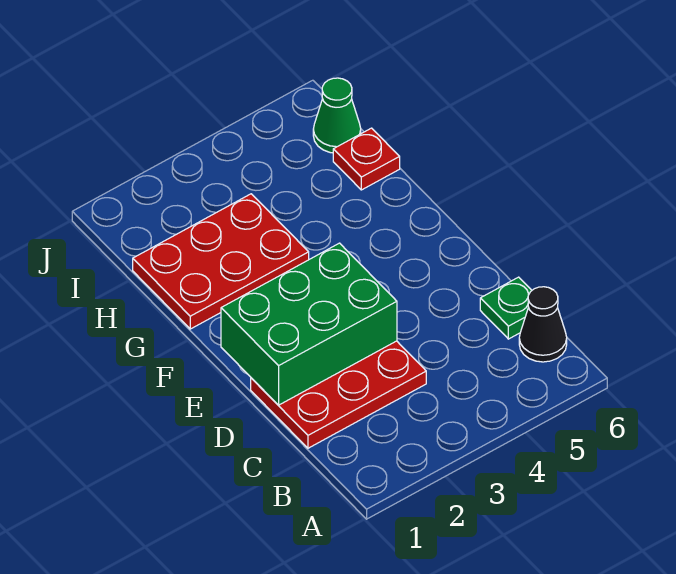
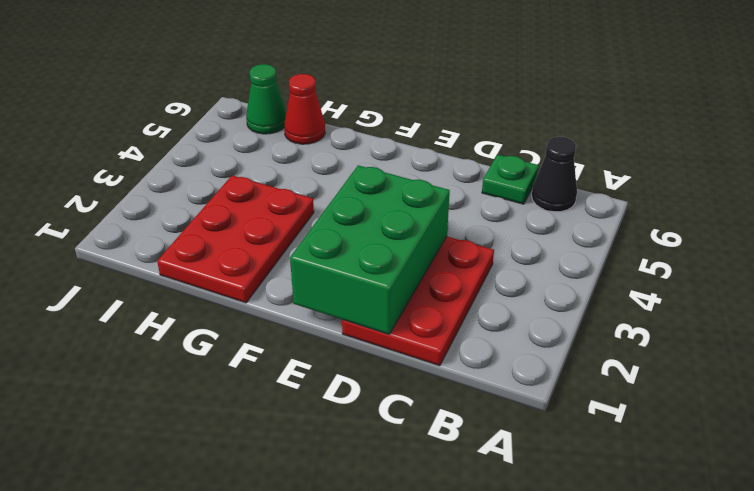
red 1x1 plate [333,128,400,190] -> red 1x1 cone [284,74,325,144]

